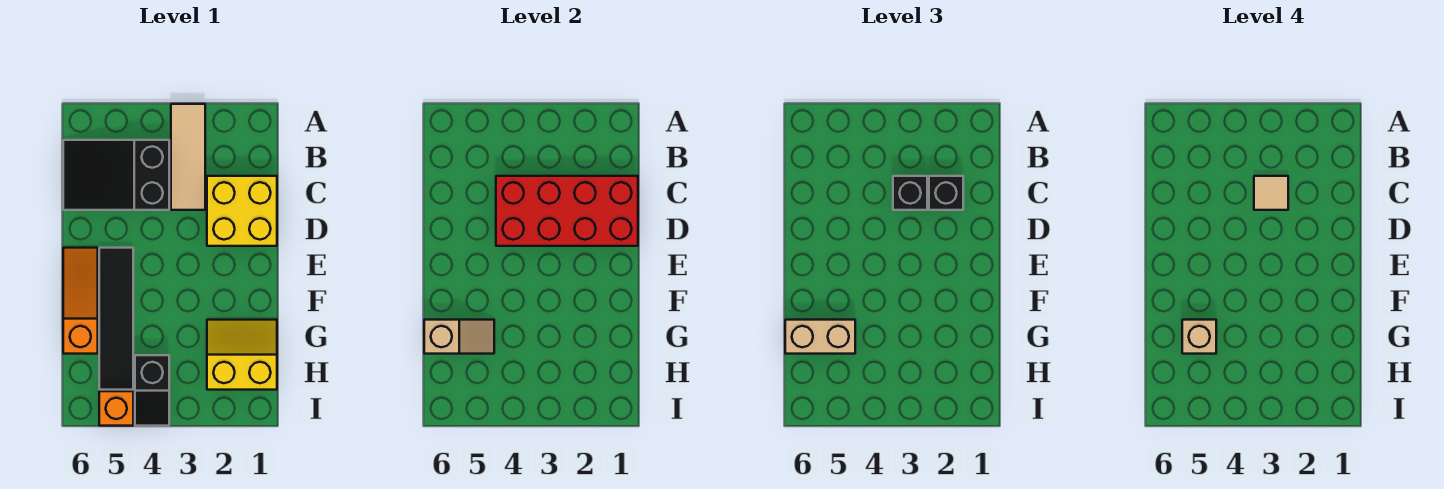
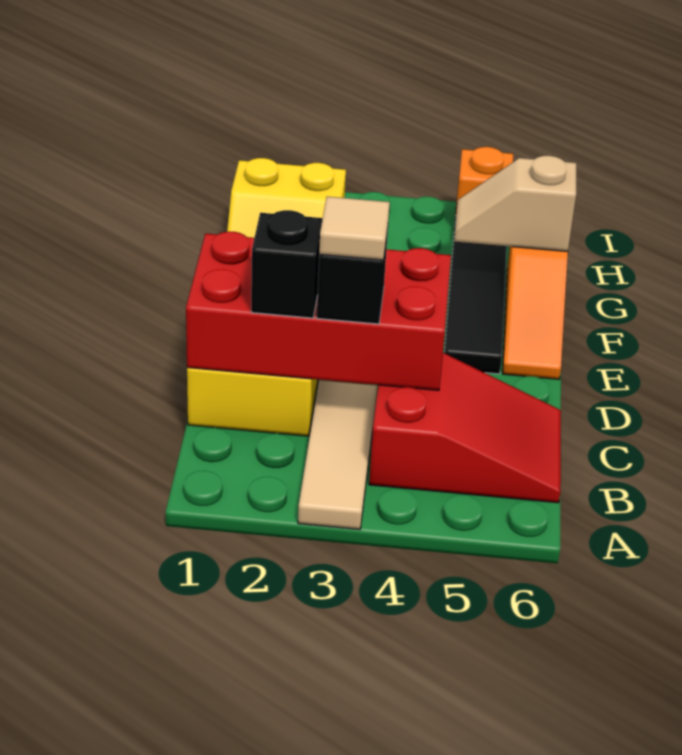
black 2x3 slope [63,140,169,210] -> red 2x3 slope [369,353,561,503]
tan 1x2 brick [785,320,855,354] -> none
tan 1x1 brick [1182,320,1216,354] -> none
black 1x2 slope [135,355,169,426] -> none

